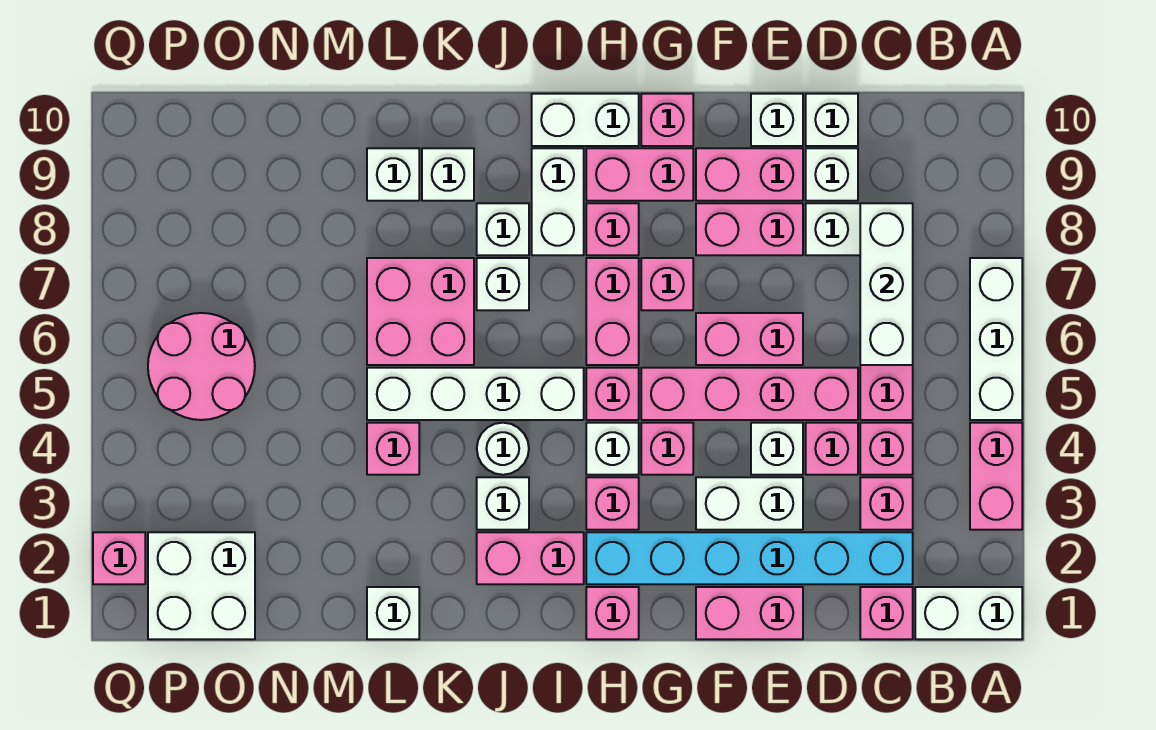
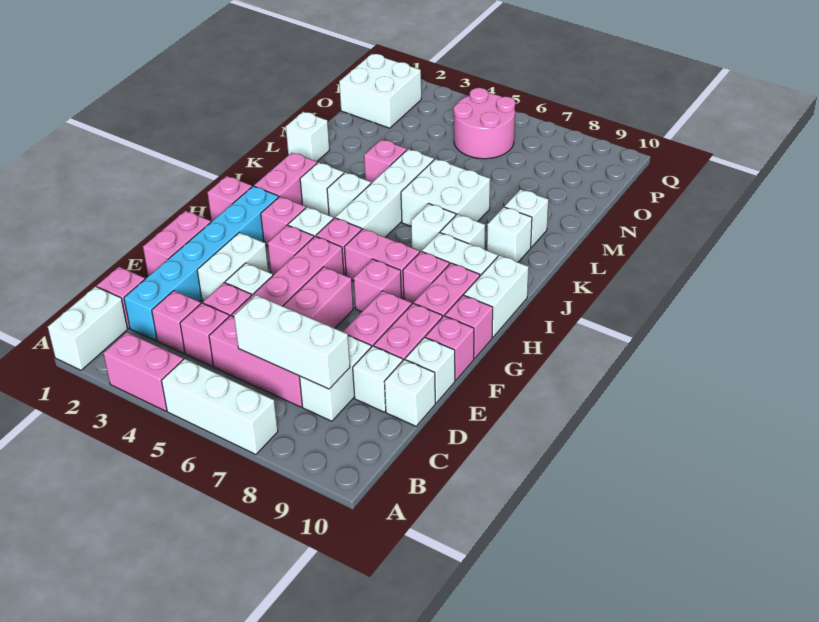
white 1x1 round brick [477,423,529,475] -> white 1x1 brick [327,172,371,219]
pink 2x2 brick [367,258,474,365] -> white 2x2 brick [401,159,490,226]
pink 1x1 brick [93,532,145,584] -> pink 1x1 brick moved to [425,316,474,381]

